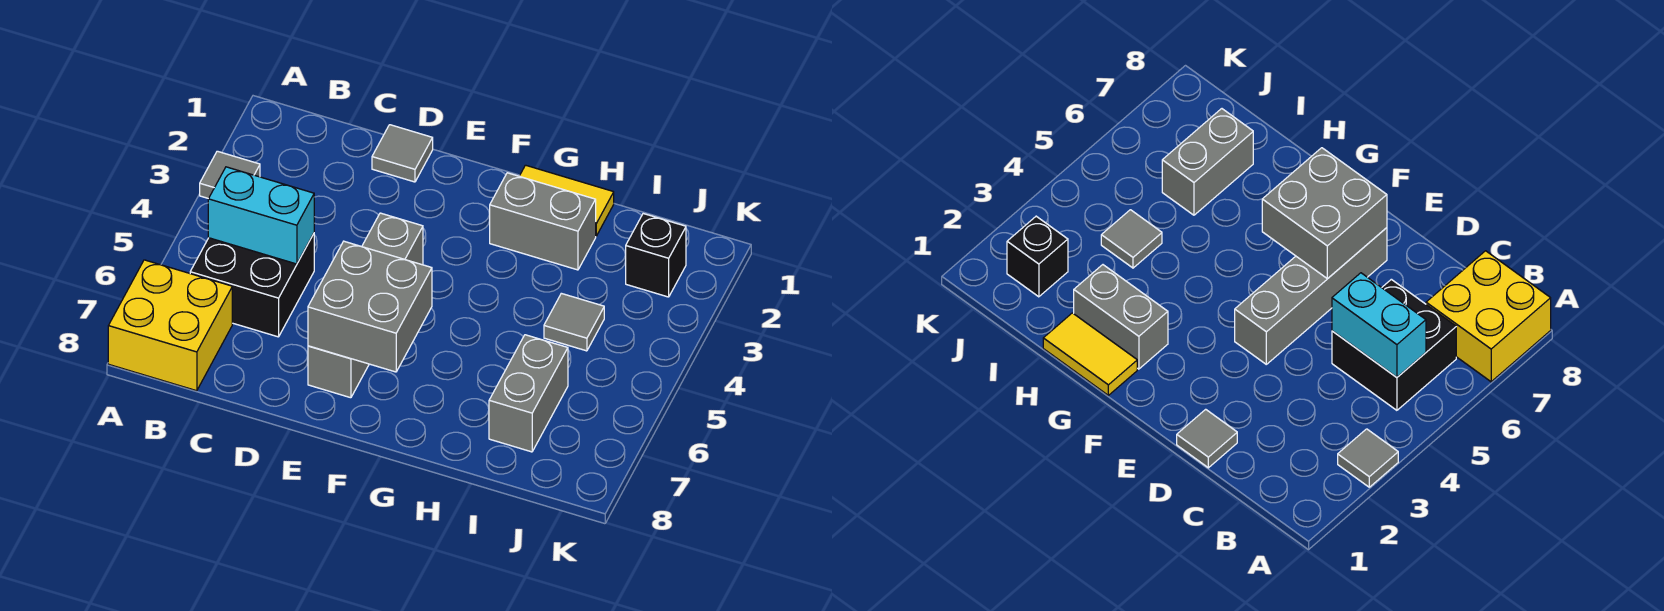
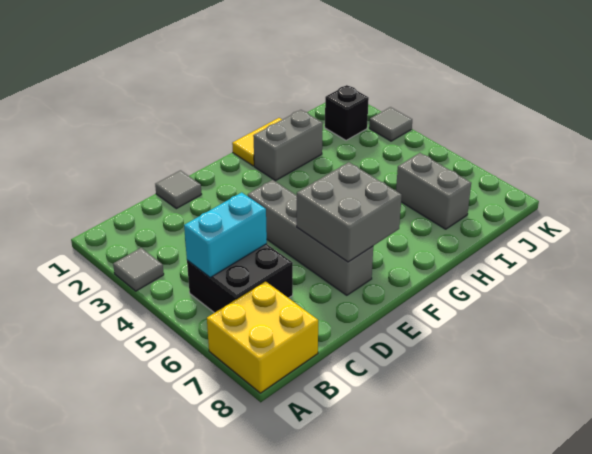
grey 1x1 tile [544,293,604,351] -> grey 1x1 tile moved to [369,107,412,141]

